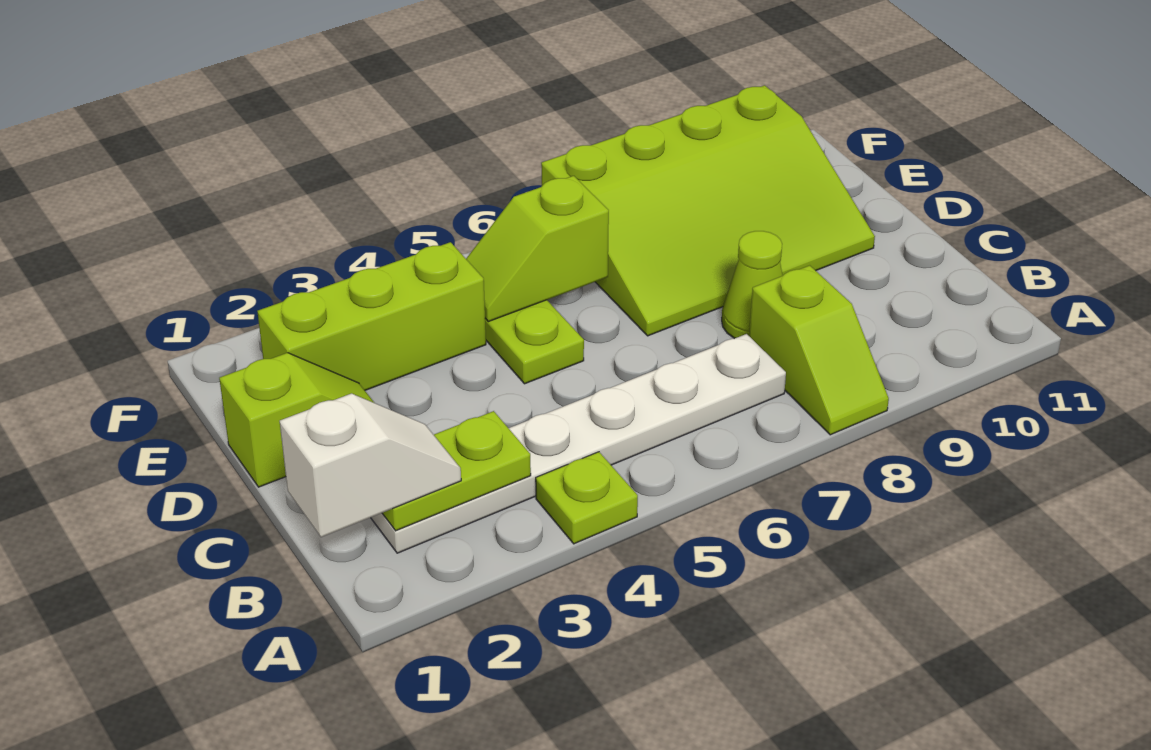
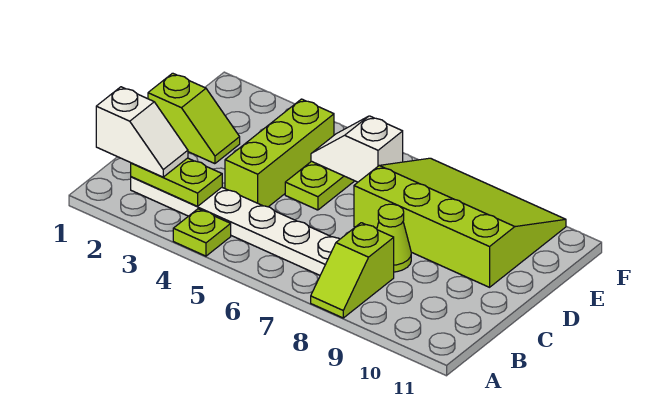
lime 3x4 slope [541,85,875,336] -> lime 3x4 slope turned to [354,158,566,287]
lime 1x3 brick [257,242,486,390] -> lime 1x3 brick turned to [225,99,334,207]
lime 1x2 slope [466,176,609,322] -> white 1x2 slope [311,116,403,182]

